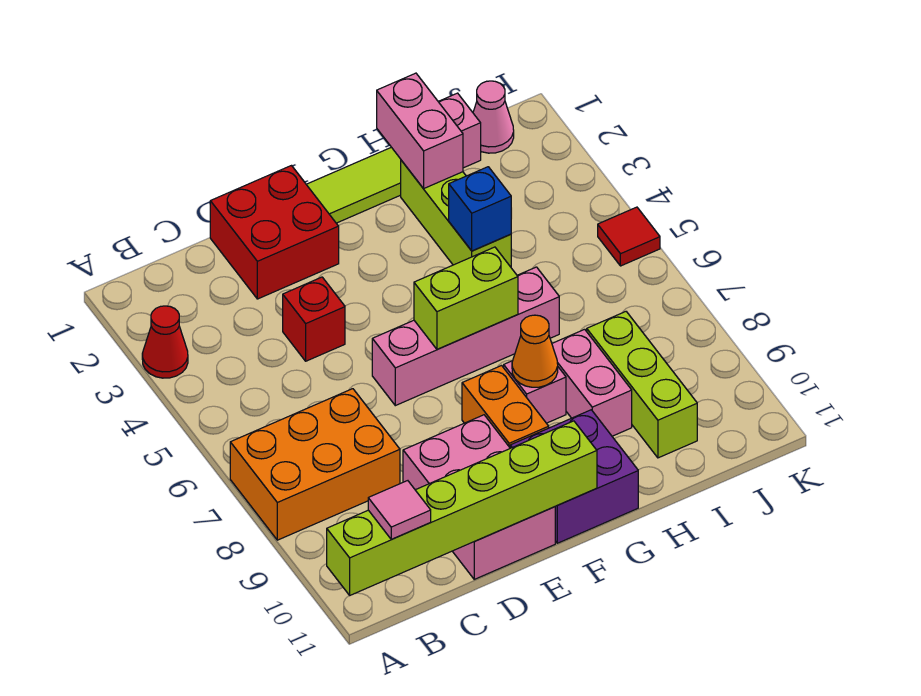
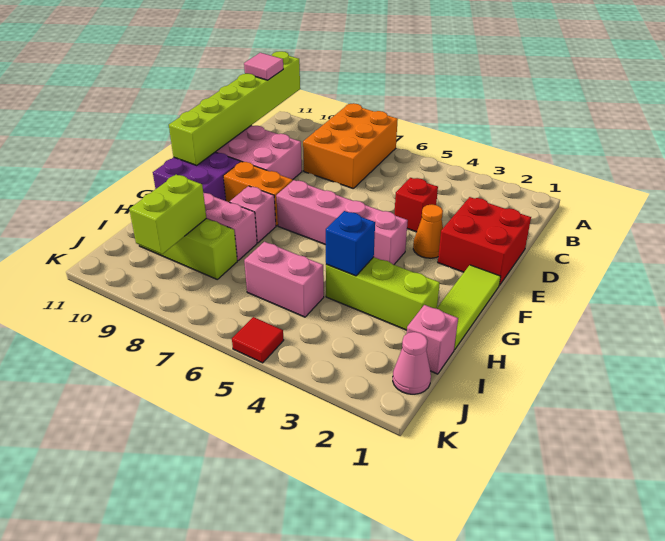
red 1x1 cone [142,306,188,378] -> none
pink 1x4 brick [372,267,559,406] -> pink 1x4 brick turned to [276,180,408,265]
lime 1x2 brick [414,247,518,349] -> lime 1x2 brick moved to [129,174,206,254]
orange 1x1 cone [512,315,558,387] -> orange 1x1 cone moved to [413,204,443,258]
pink 1x2 brick [377,73,463,189] -> pink 1x2 brick moved to [244,242,324,317]

